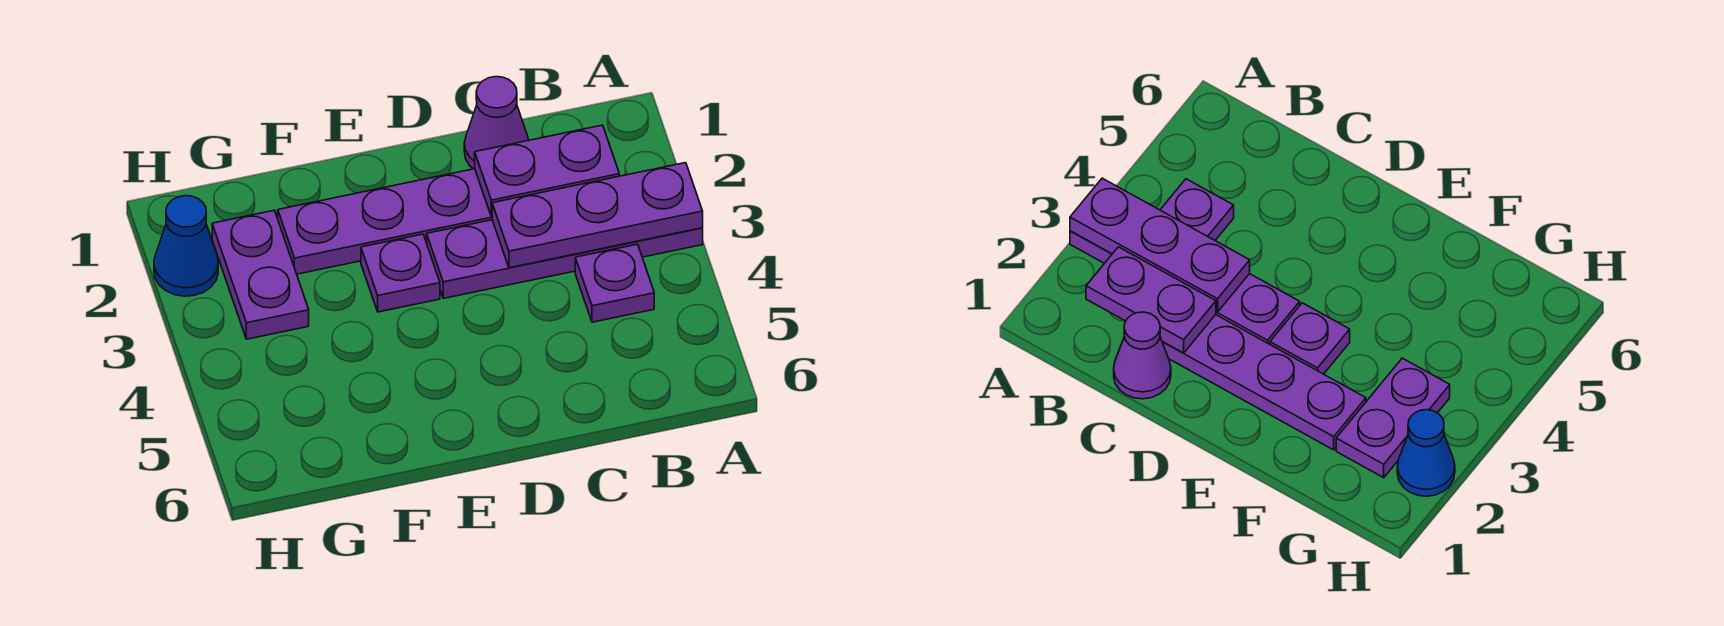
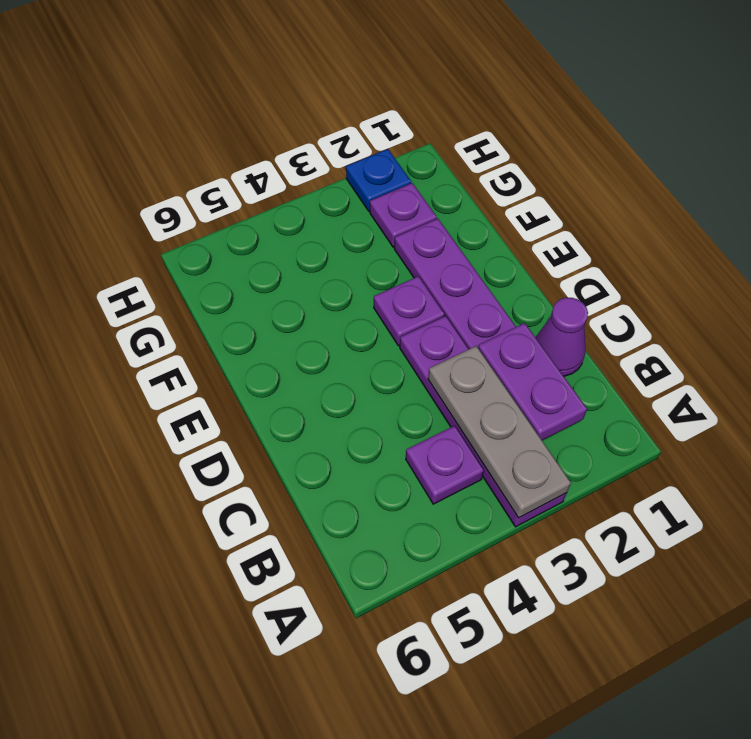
purple 1x3 plate [492,163,703,268] -> grey 1x3 plate [428,346,571,518]
purple 1x2 plate [212,210,309,339] -> purple 1x1 plate [370,183,437,247]
blue 1x1 cone [154,196,218,296] -> blue 1x1 plate [346,149,411,211]

